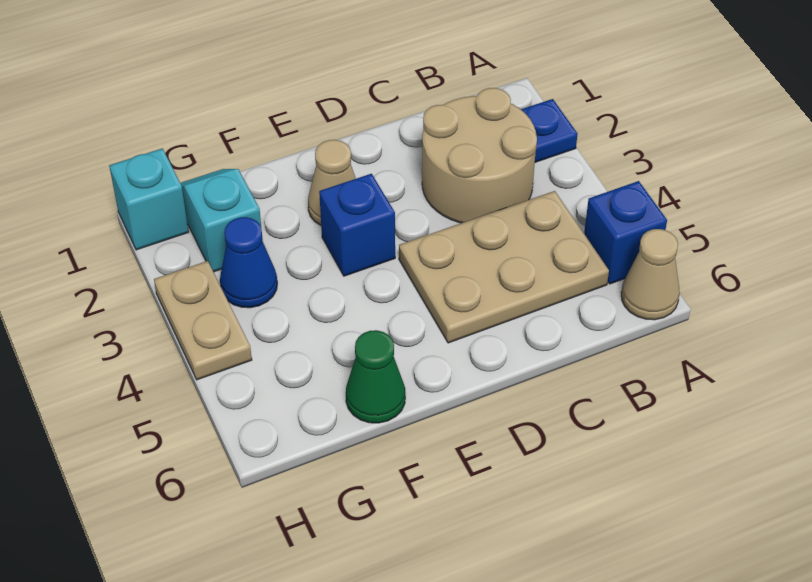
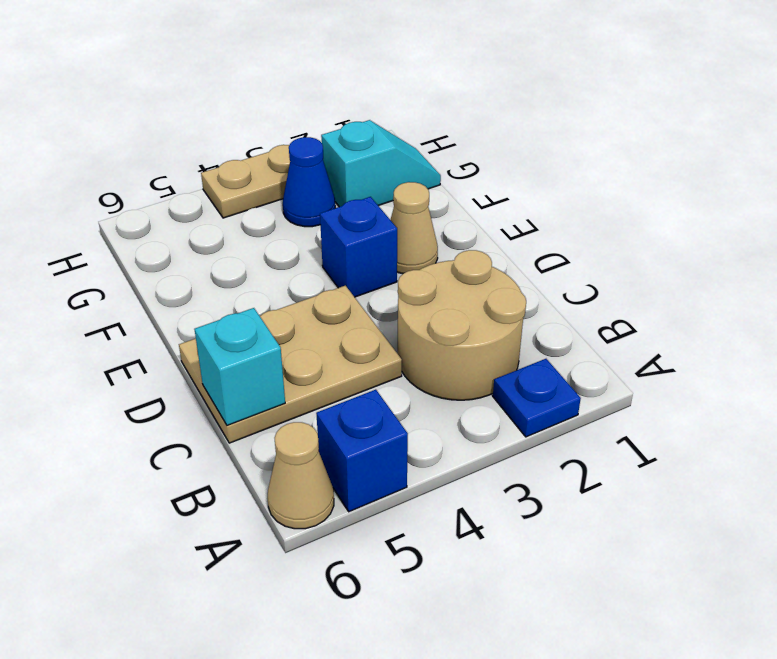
tan 2x3 plate [399,191,609,343] -> tan 2x3 plate turned to [179,286,402,443]
green 1x1 cone [346,330,405,423] -> none
cyan 1x1 brick [109,148,189,250] -> cyan 1x1 brick moved to [194,308,285,425]

